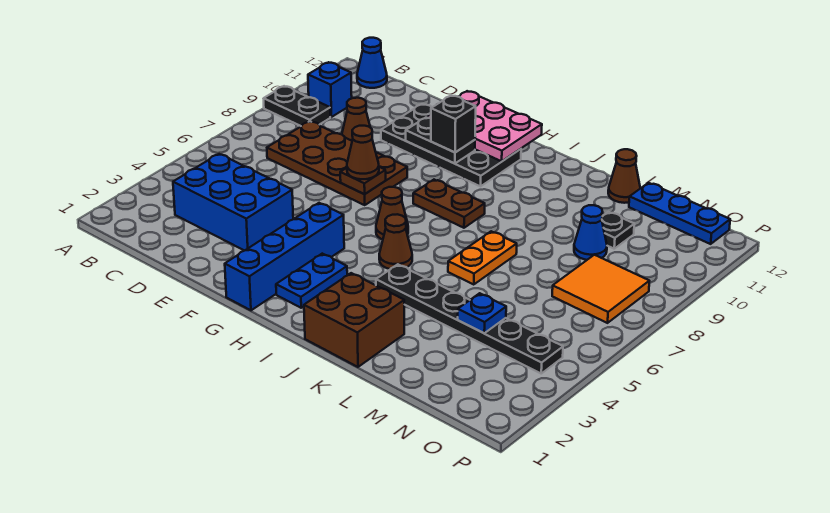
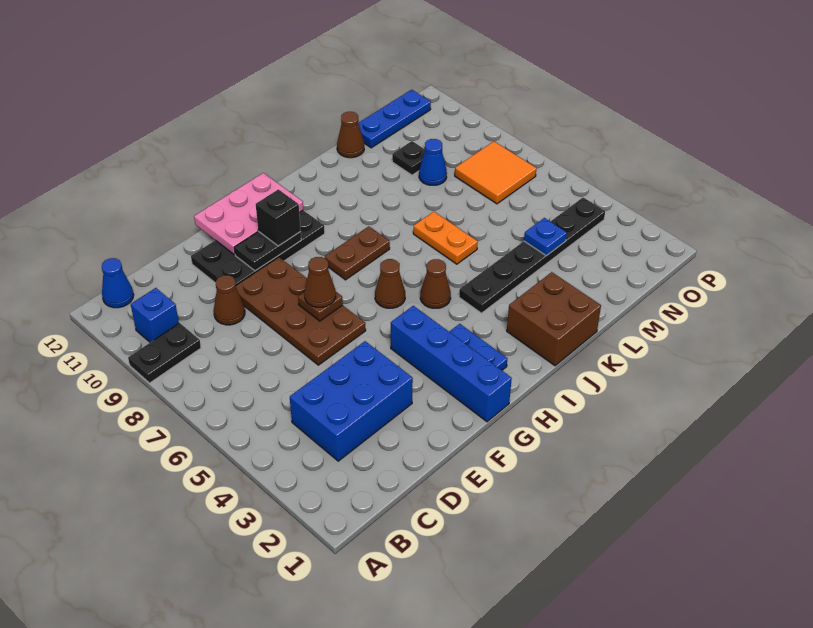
brown 2x4 plate [267,121,407,205] -> brown 2x4 plate turned to [236,257,366,365]

